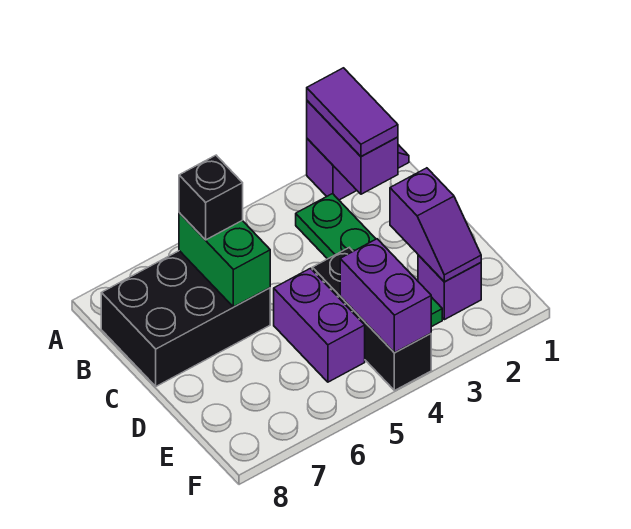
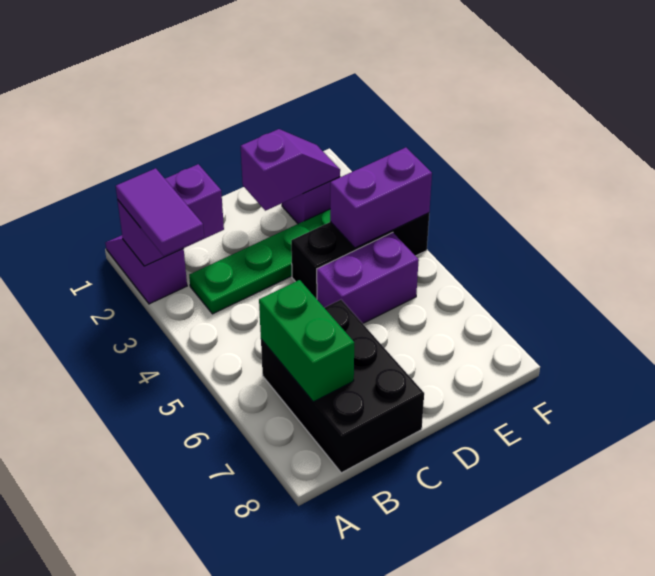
purple 1x2 tile [307,68,398,157] -> purple 1x2 tile turned to [116,168,204,256]
green 1x2 brick [179,213,270,307] -> green 1x2 brick turned to [259,280,354,402]
black 1x1 brick [179,155,243,240] -> none

